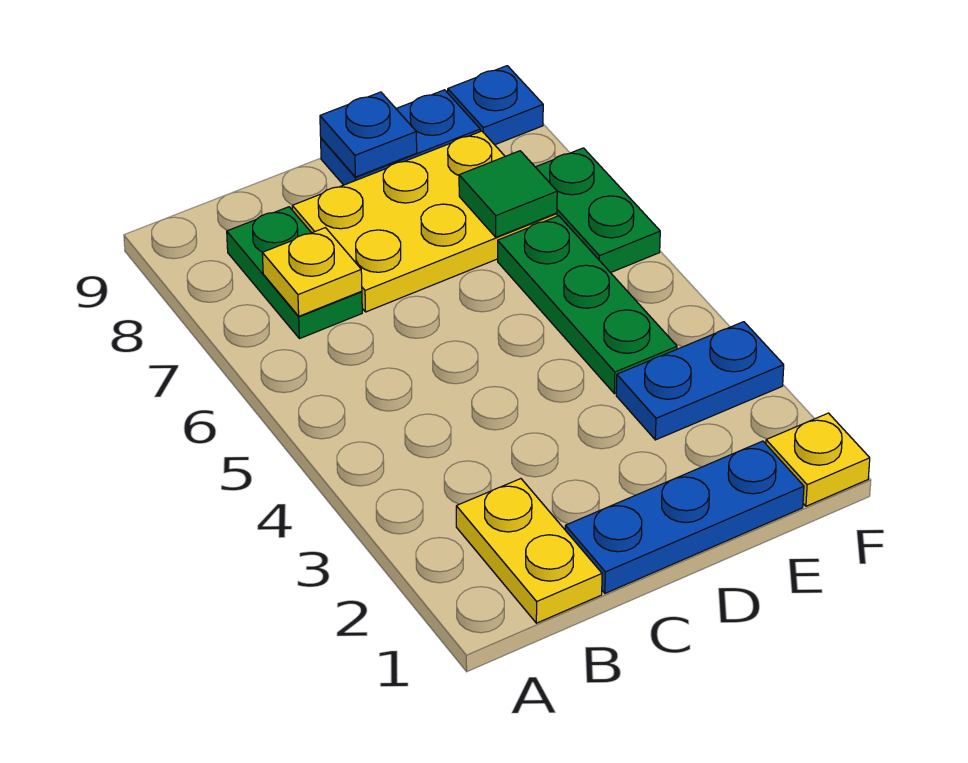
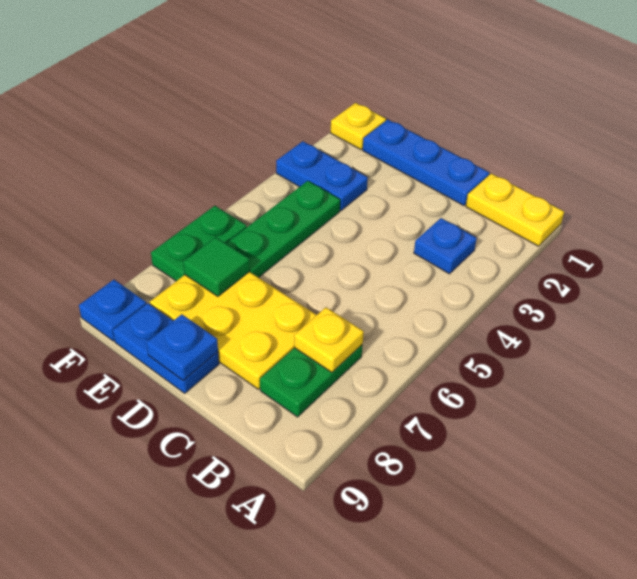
yellow 1x2 plate [456,479,602,623] -> yellow 1x2 plate turned to [466,173,564,246]
none -> blue 1x1 plate [414,218,477,274]

